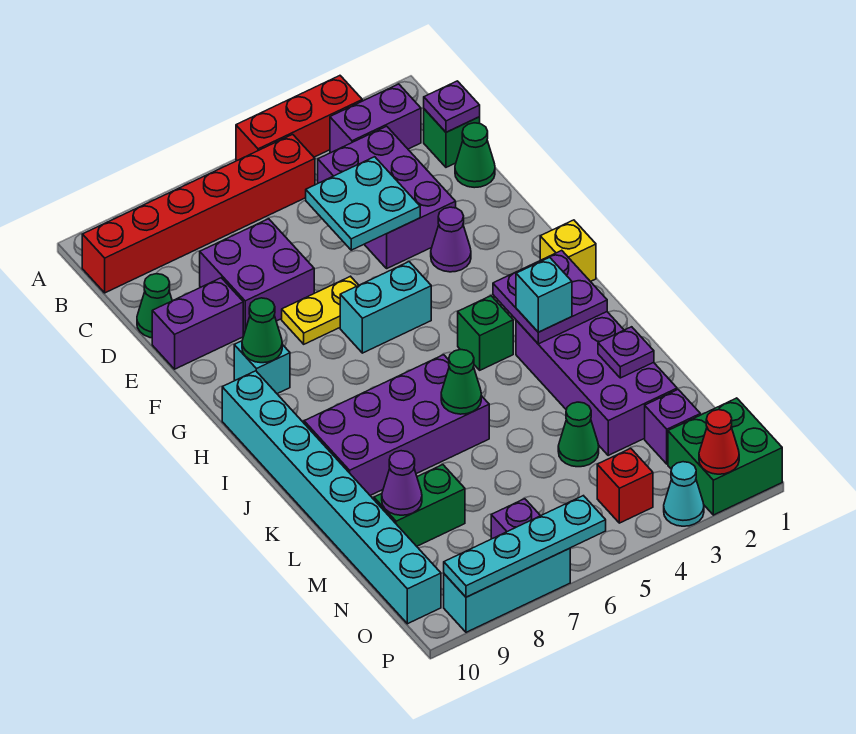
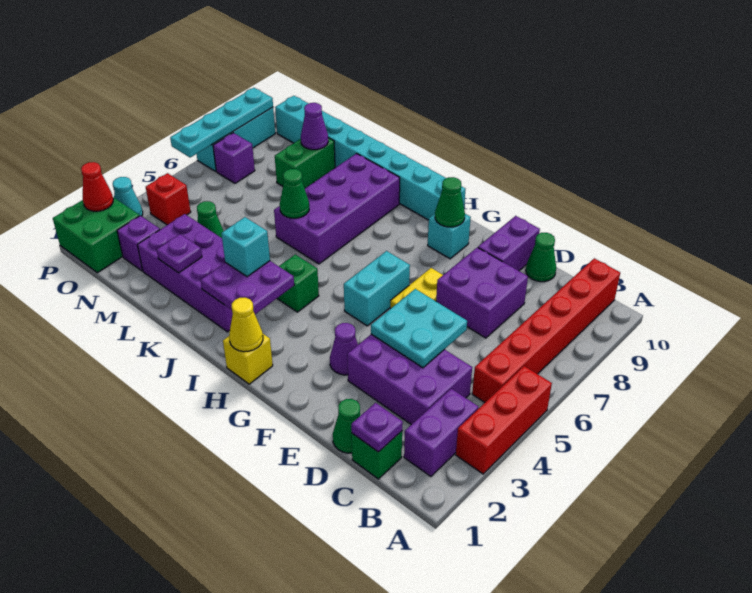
none -> yellow 1x1 cone [229,298,263,352]

